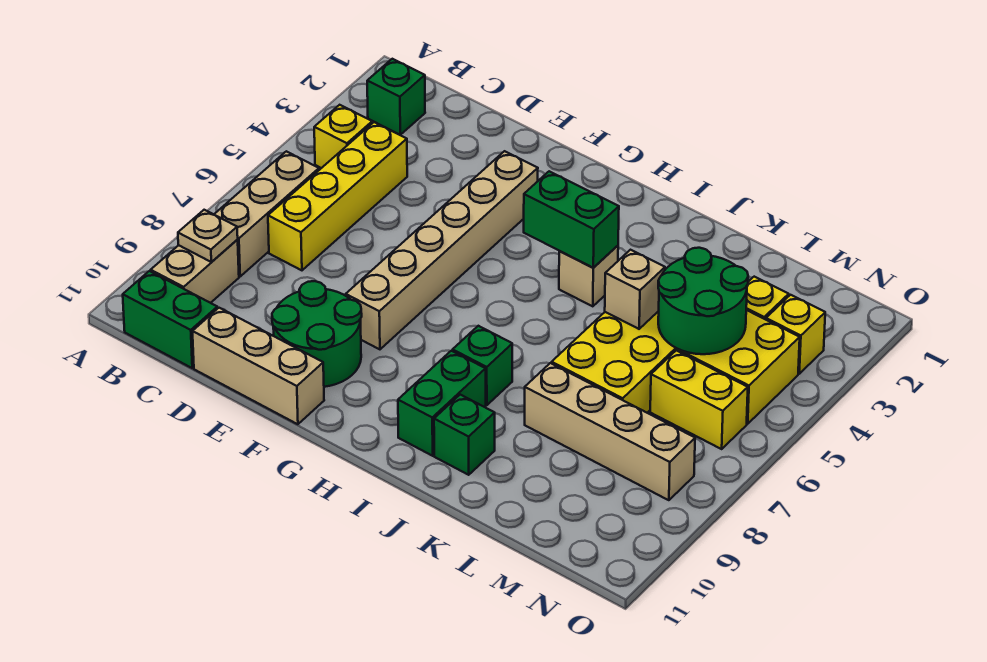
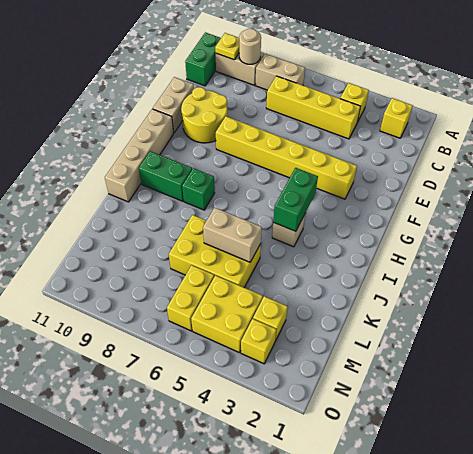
green 1x1 brick [367,59,425,135] -> yellow 1x1 brick [380,98,413,138]
tan 1x3 brick [214,151,319,276] -> tan 1x2 brick [255,54,305,90]
tan 1x1 plate [178,210,238,262] -> tan 1x1 round brick [239,29,261,64]
none -> yellow 1x1 plate [215,33,239,60]
tan 1x3 brick [192,308,324,424] -> tan 1x2 brick [153,77,194,133]
green 2x2 round brick [272,281,362,387] -> yellow 2x2 round brick [181,87,227,143]
tan 1x6 brick [346,151,538,349] -> yellow 1x6 brick [216,116,357,199]
green 1x1 brick [434,395,495,475] -> none
tan 1x1 brick [605,250,665,329] -> tan 1x2 brick [203,208,262,262]
tan 1x4 brick [525,363,695,500] -> tan 1x4 brick moved to [105,109,174,202]
green 2x2 round brick [658,248,748,354] -> none

